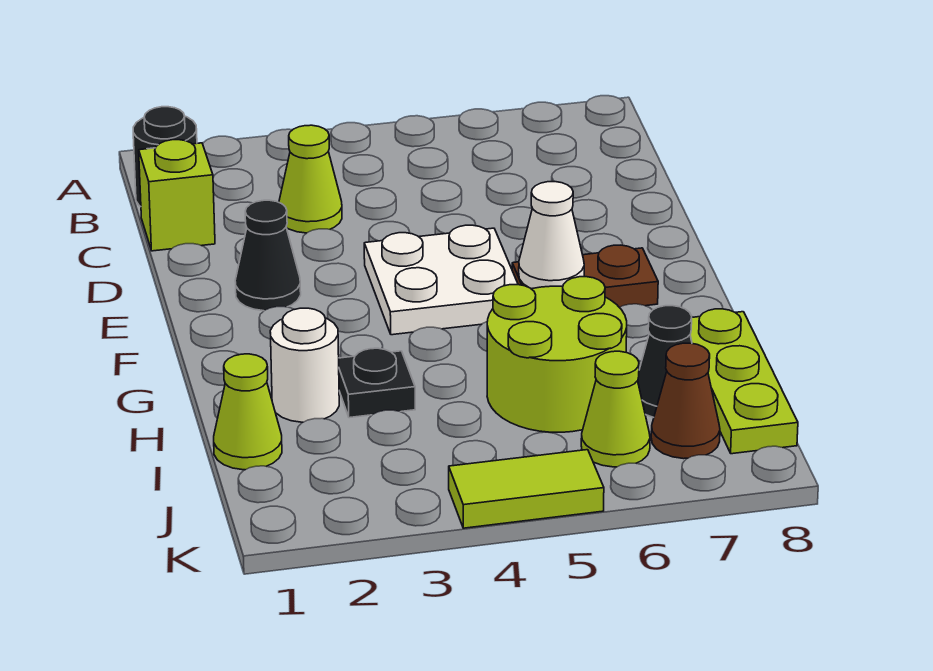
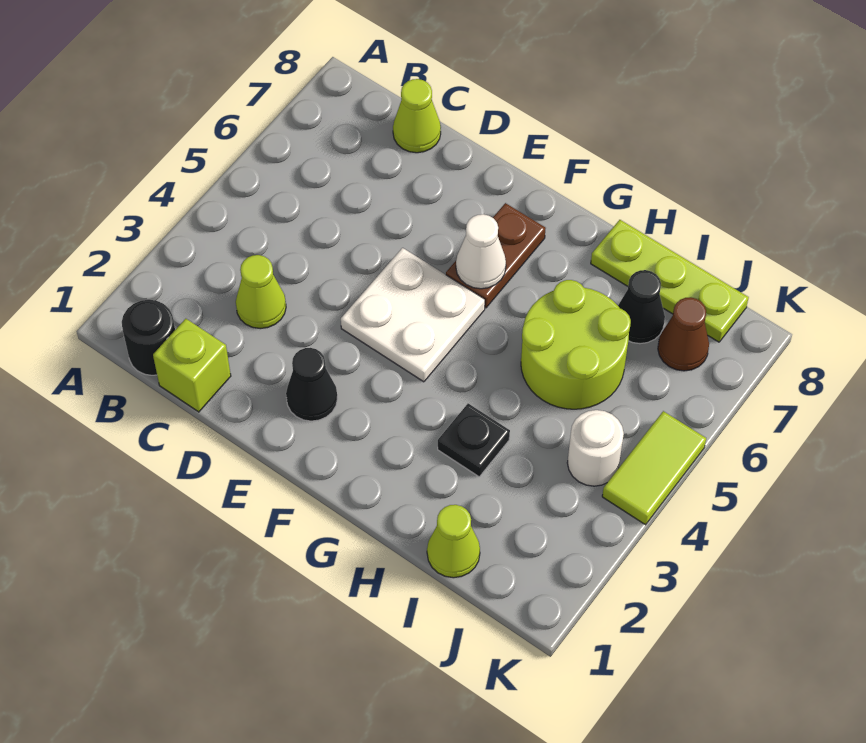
white 1x1 round brick [270,308,339,422] -> white 1x1 round brick moved to [567,410,624,486]
lime 1x1 cone [581,351,650,467] -> lime 1x1 cone moved to [393,79,441,153]

